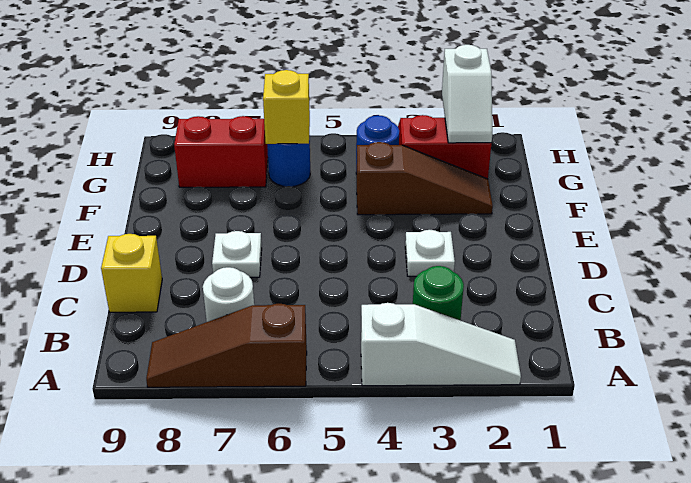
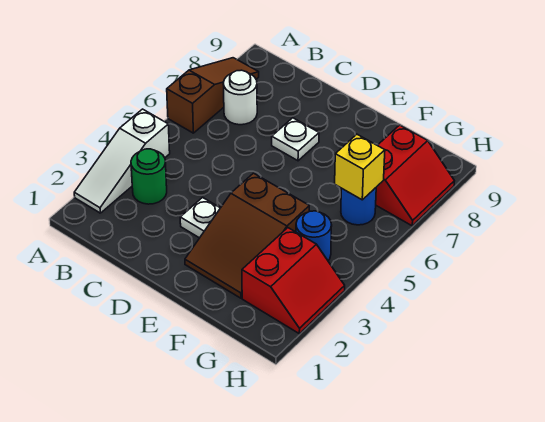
yellow 1x1 brick [101,234,162,312] -> none
brown 1x3 slope [357,142,493,215] -> brown 2x3 slope [185,173,309,298]
white 1x2 slope [442,45,492,143] -> none

